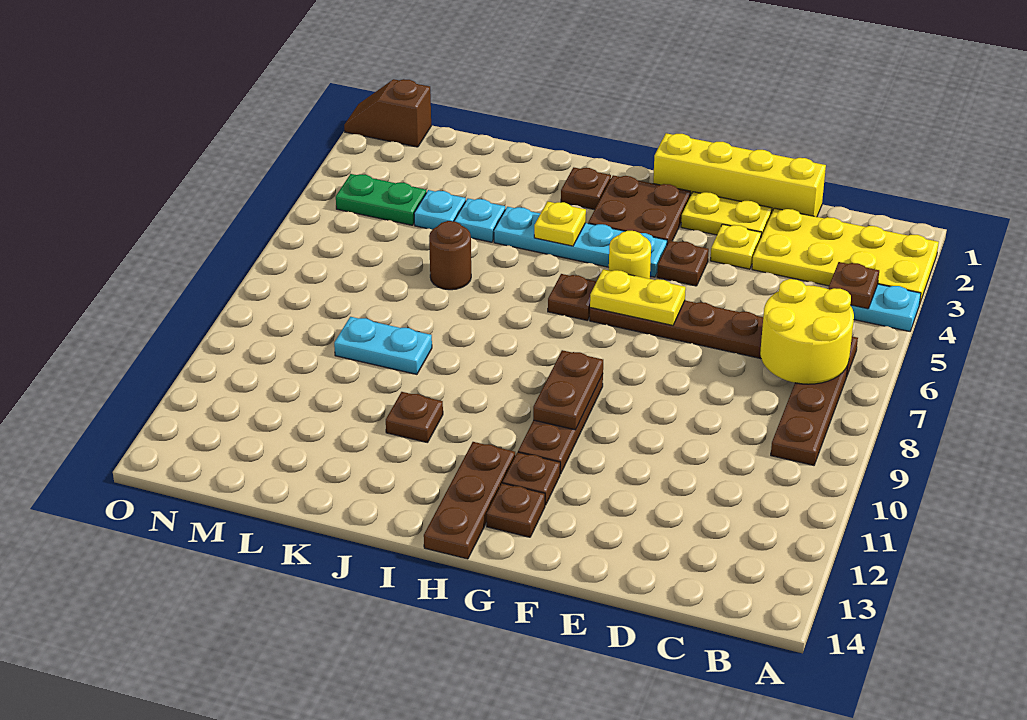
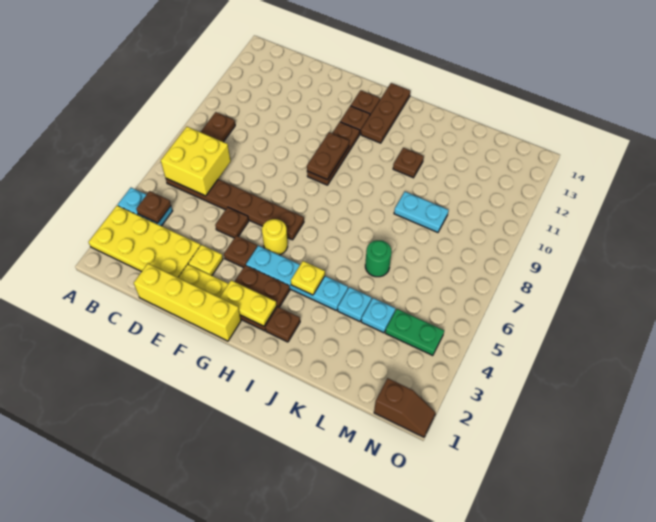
yellow 2x2 round brick [760,279,854,384] -> yellow 2x2 brick [161,127,231,196]
yellow 1x2 plate [590,269,686,325] -> yellow 1x2 plate moved to [220,280,277,326]
brown 1x1 plate [548,274,597,321] -> brown 1x1 plate moved to [215,207,249,238]
brown 1x1 round brick [429,221,471,290] -> green 1x1 round brick [365,240,391,277]

